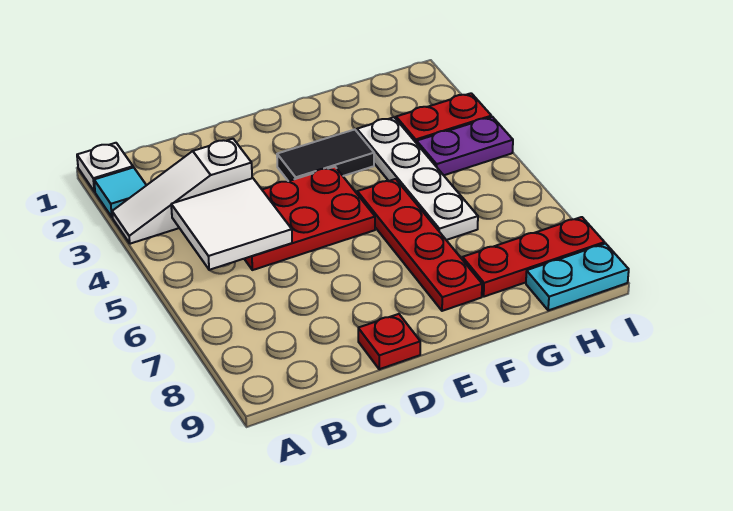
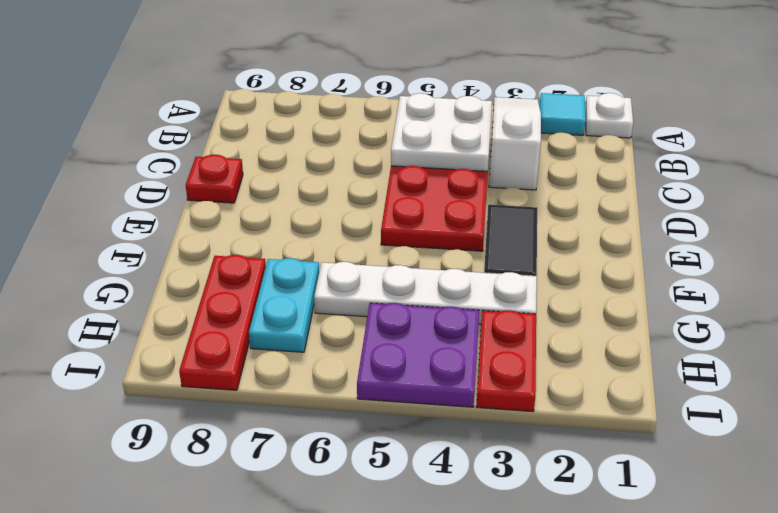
white 2x2 tile [171,178,292,270] -> white 2x2 plate [391,93,492,171]
red 1x4 plate [357,179,482,311] -> none
purple 1x2 plate [417,117,513,175] -> purple 2x2 plate [357,303,479,407]
cyan 1x2 plate [526,243,629,310] -> cyan 1x2 plate moved to [249,258,319,352]

